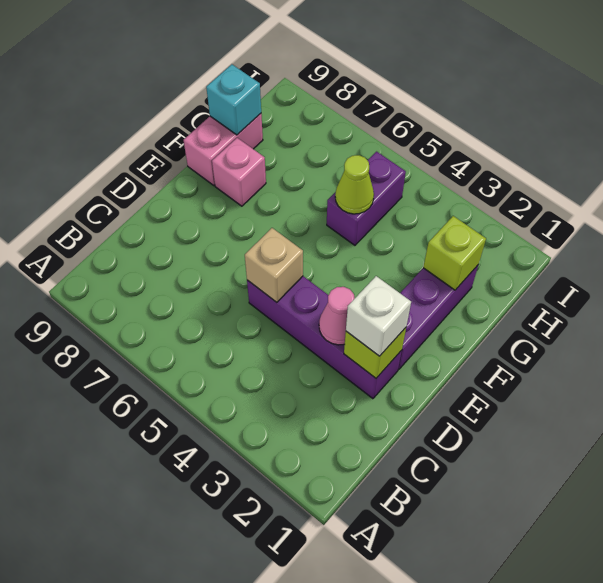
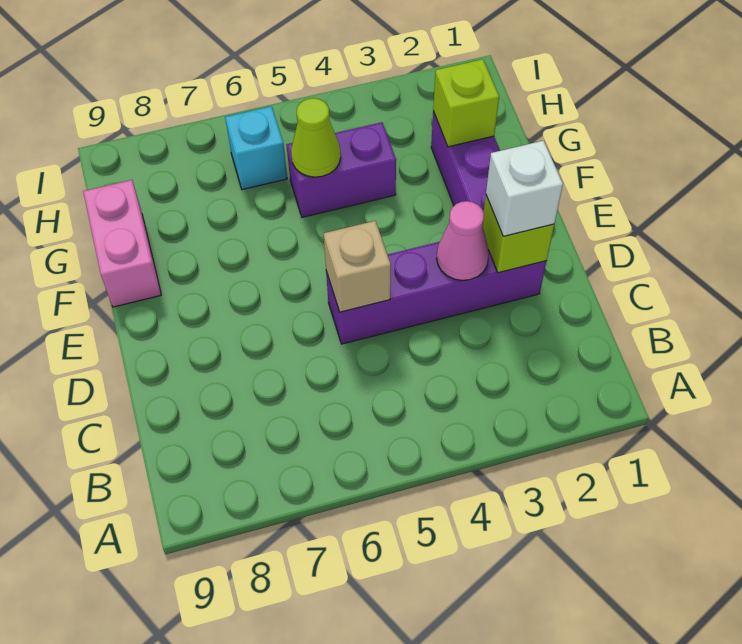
pink 1x1 brick [212,138,266,206] -> none
purple 1x2 brick [327,152,406,245] -> purple 1x2 brick turned to [286,122,396,217]
cyan 1x1 brick [206,64,261,135] -> cyan 1x1 brick moved to [225,106,287,190]

